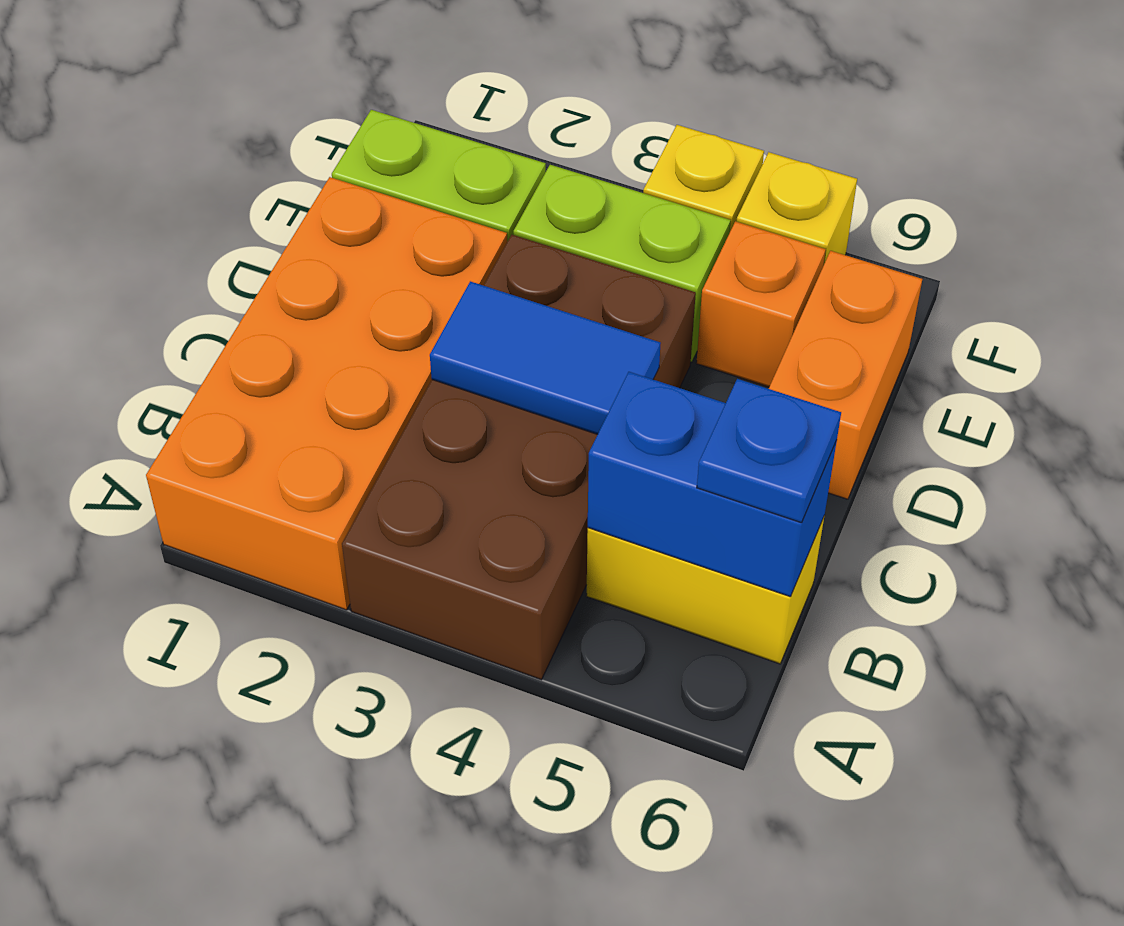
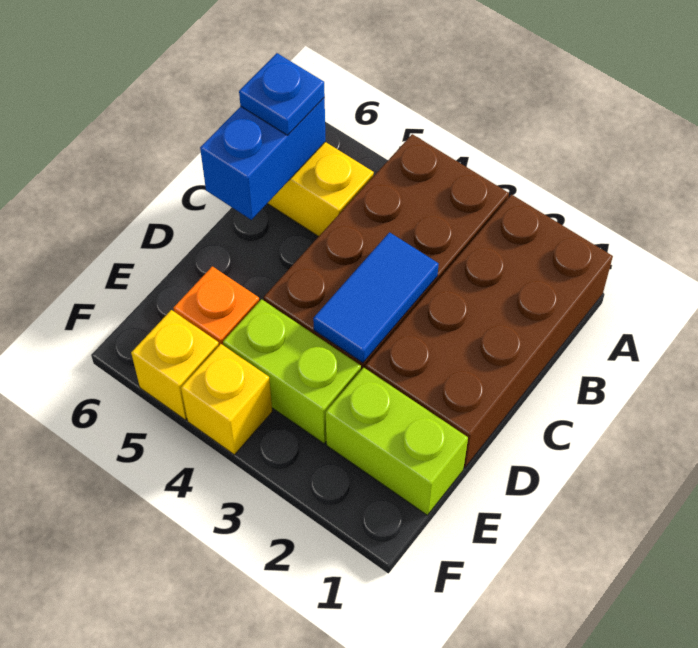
orange 2x4 brick [146,177,507,610] -> brown 2x4 brick [365,195,613,468]
blue 1x2 brick [588,372,837,597] -> blue 1x2 brick turned to [200,98,326,220]
blue 1x2 tile [430,281,661,434] -> blue 1x2 tile turned to [313,232,439,363]
orange 1x2 brick [769,251,922,499] -> none

